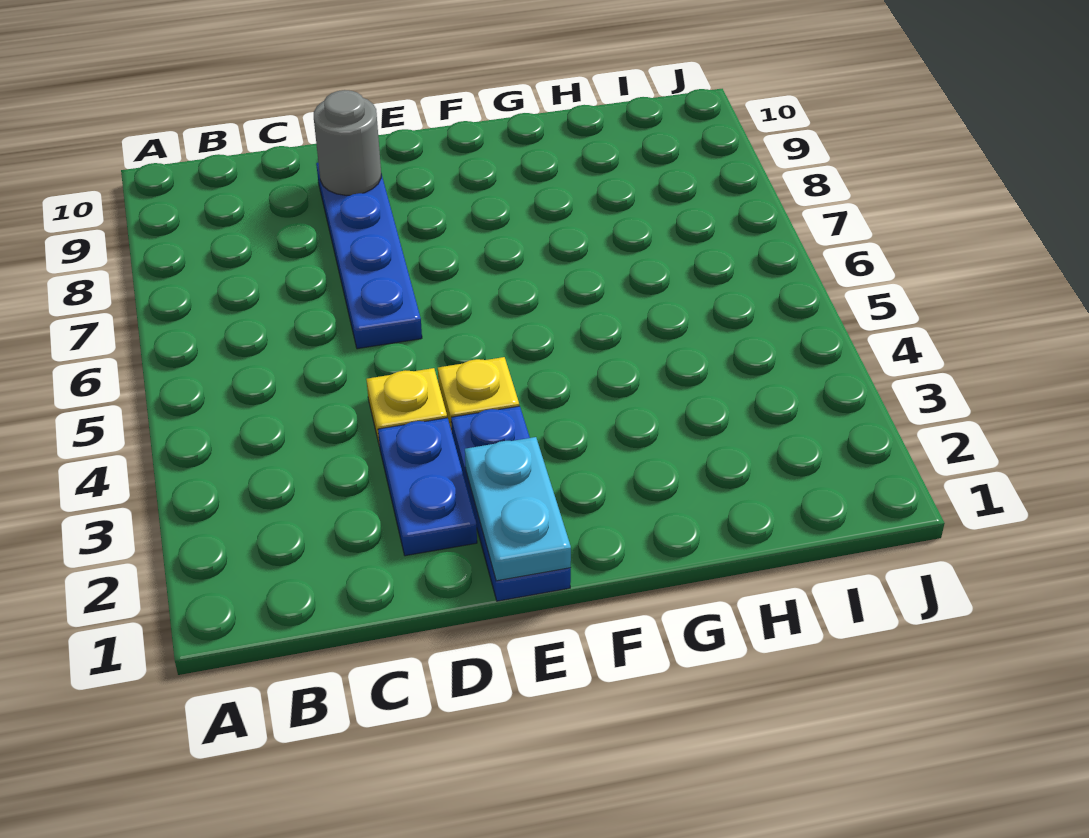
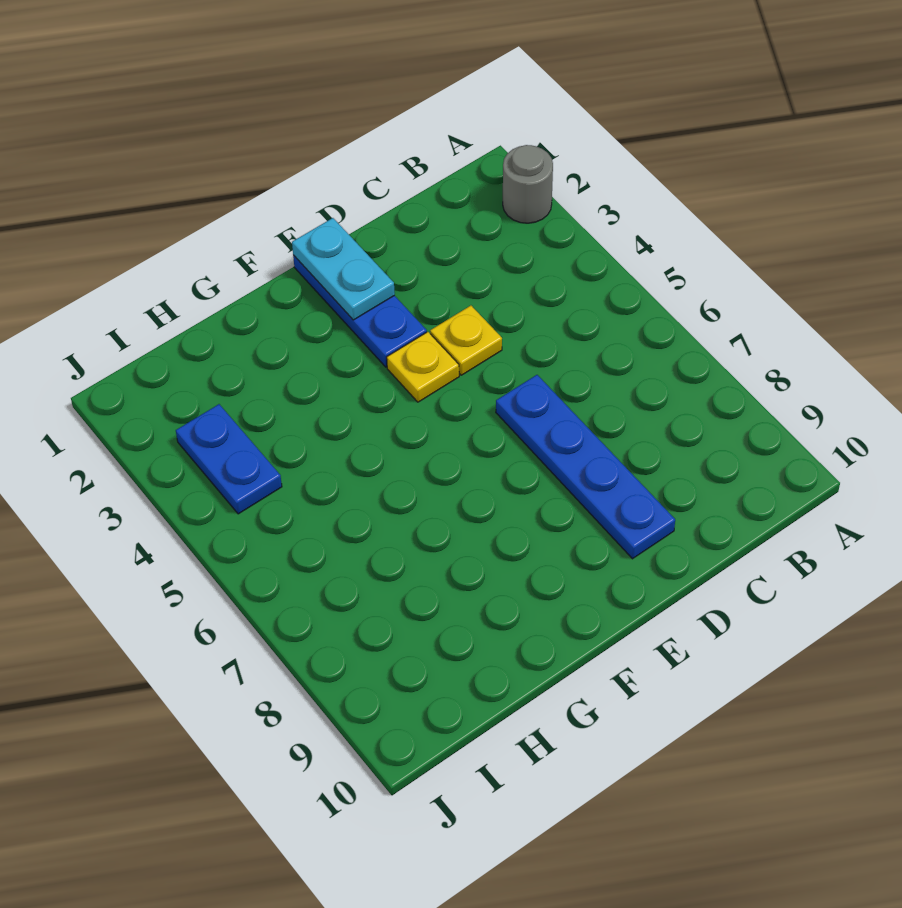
blue 1x2 plate [378,418,477,556] -> blue 1x2 plate moved to [176,404,282,514]
grey 1x1 round brick [314,90,381,195] -> grey 1x1 round brick moved to [503,145,553,223]

